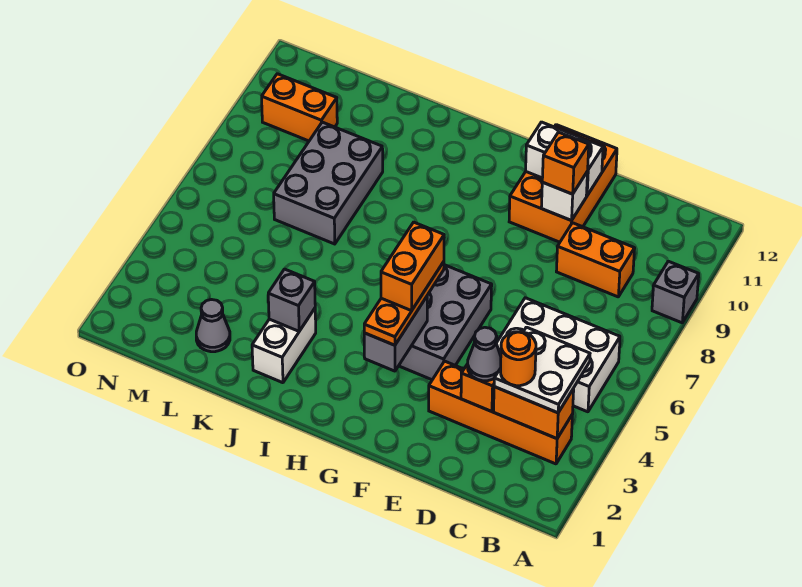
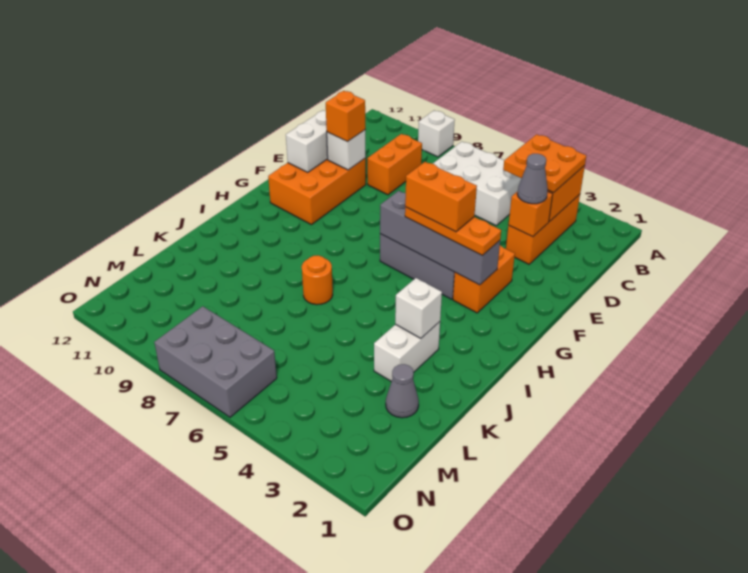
grey 1x1 brick [652,261,699,323] -> white 1x1 brick [418,110,455,157]
orange 1x4 brick [429,361,572,464] -> orange 1x3 brick [506,194,580,264]
white 2x2 plate [494,327,590,413] -> orange 2x2 plate [503,134,586,193]
white 2x3 brick [496,298,620,412] -> white 2x3 brick turned to [433,142,522,225]
orange 1x1 round brick [501,332,536,386] -> orange 1x1 round brick moved to [302,256,333,305]
orange 2x3 brick [509,125,617,242] -> orange 2x3 brick turned to [268,158,366,225]
grey 1x2 brick [364,297,427,371] -> grey 1x4 brick [380,191,500,285]
white 1x2 brick [252,309,316,383] -> white 1x2 brick turned to [374,322,440,381]
grey 1x1 brick [268,269,315,331] -> white 1x1 brick [395,278,442,338]
grey 2x3 brick [274,122,383,244] -> grey 2x3 brick moved to [154,306,277,417]
orange 1x2 brick [262,74,337,141] -> orange 1x2 brick moved to [453,245,515,313]

